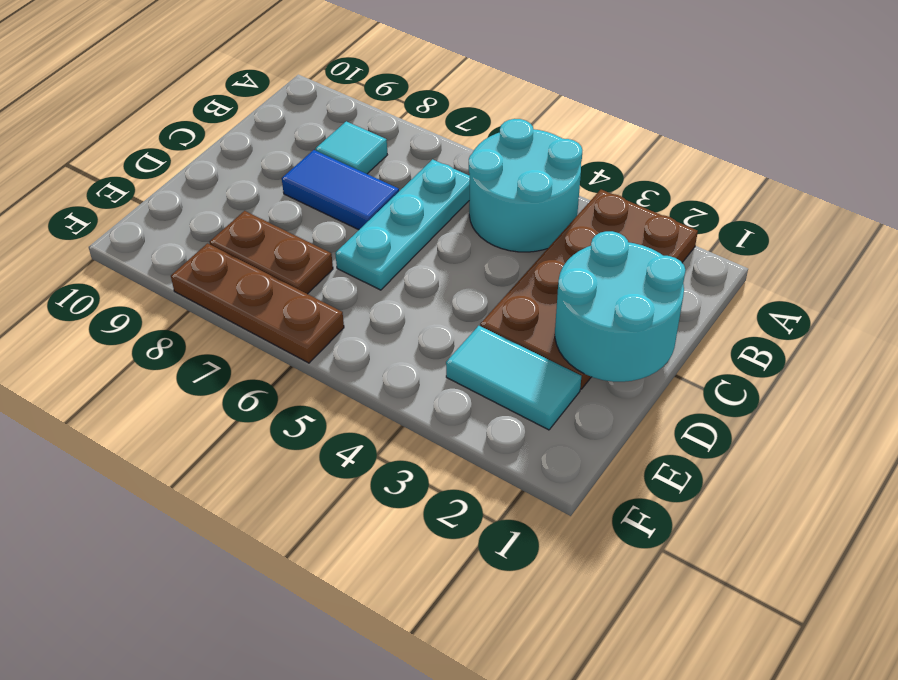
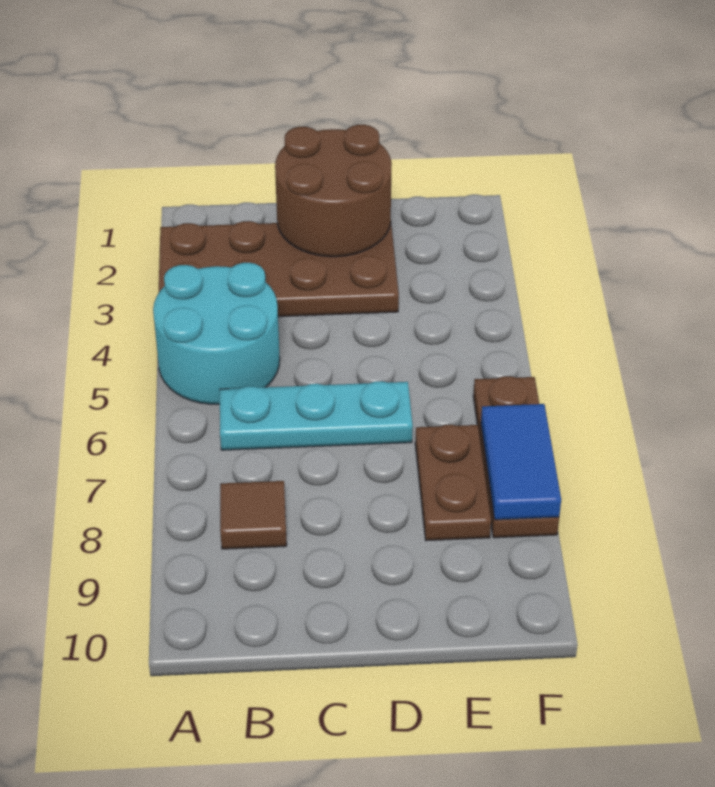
cyan 1x1 tile [315,121,387,174] -> brown 1x1 tile [220,481,287,549]
cyan 2x2 round brick [555,231,685,382] -> brown 2x2 round brick [275,125,392,257]
blue 1x2 tile [282,150,399,230] -> blue 1x2 tile moved to [481,404,561,520]
cyan 1x2 tile [446,326,581,430] -> none

